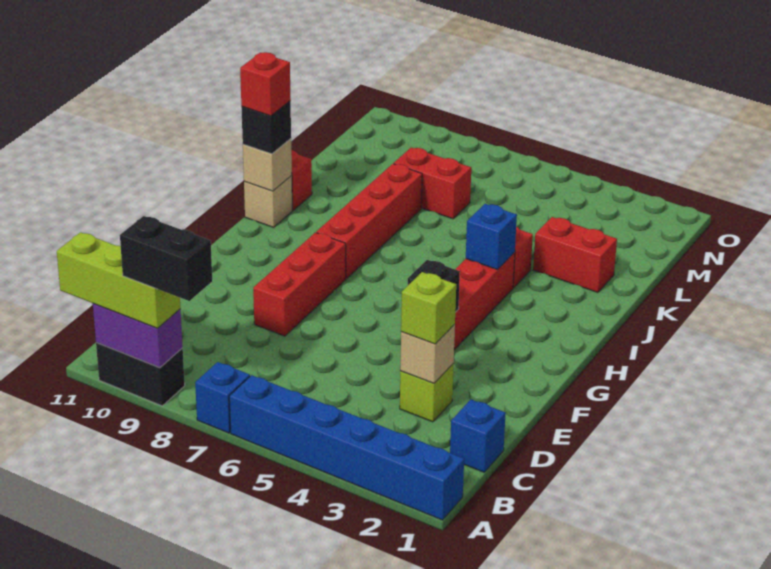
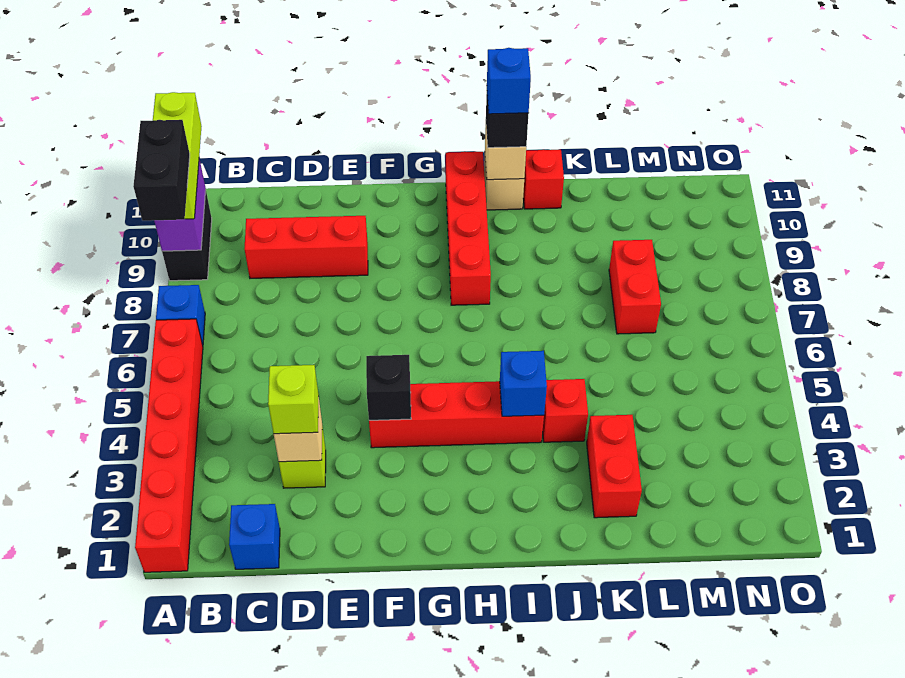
blue 1x6 brick [229,375,464,520] -> red 1x6 brick [135,319,203,572]
red 1x3 brick [253,233,346,336] -> red 1x3 brick moved to [244,216,368,278]
red 1x4 brick [316,164,422,279] -> red 1x4 brick turned to [446,152,491,305]
red 1x1 brick [240,52,291,116] -> blue 1x1 brick [487,48,531,114]

